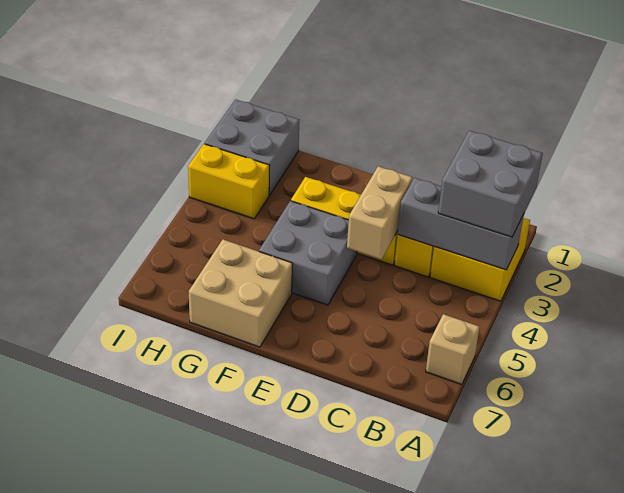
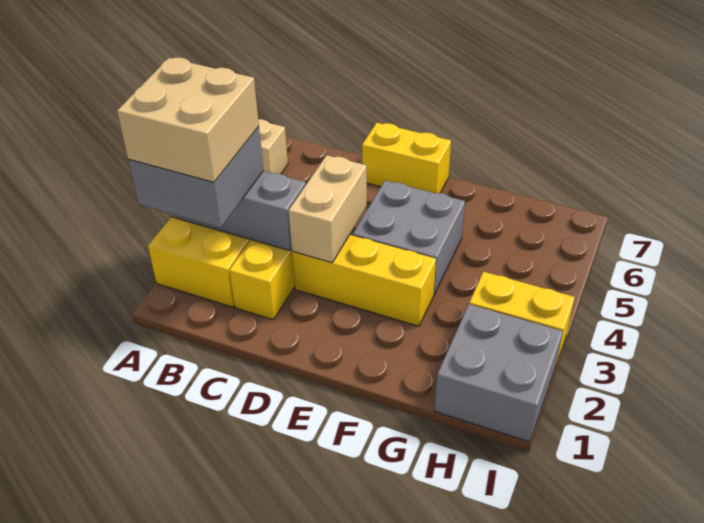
none -> yellow 1x2 brick [362,123,451,193]
tan 2x2 brick [189,240,293,347] -> tan 2x2 brick moved to [117,58,259,182]

